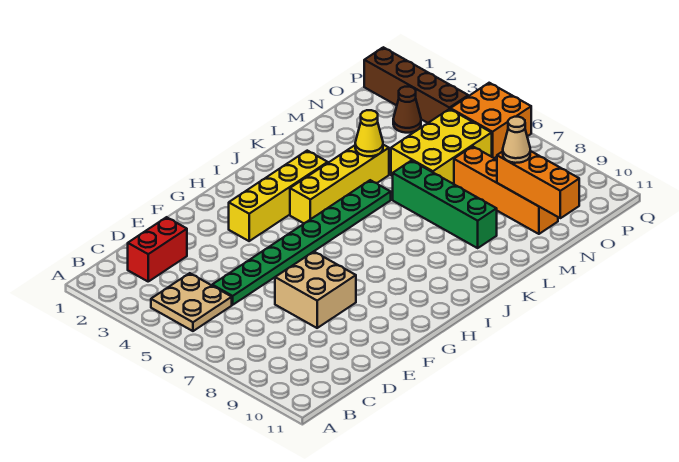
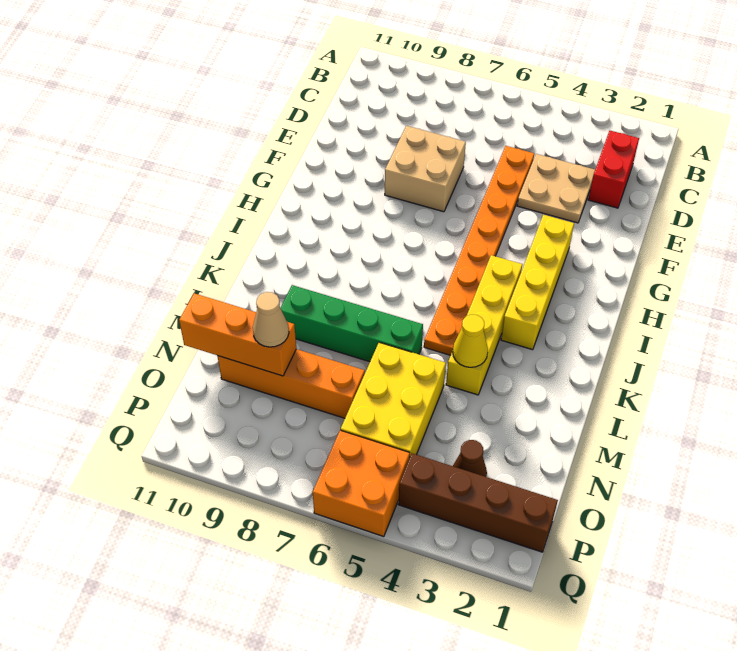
tan 2x2 plate [151,273,232,331] -> tan 2x2 plate moved to [517,154,595,223]
green 1x8 plate [212,180,391,305] -> orange 1x8 plate [424,146,534,355]

